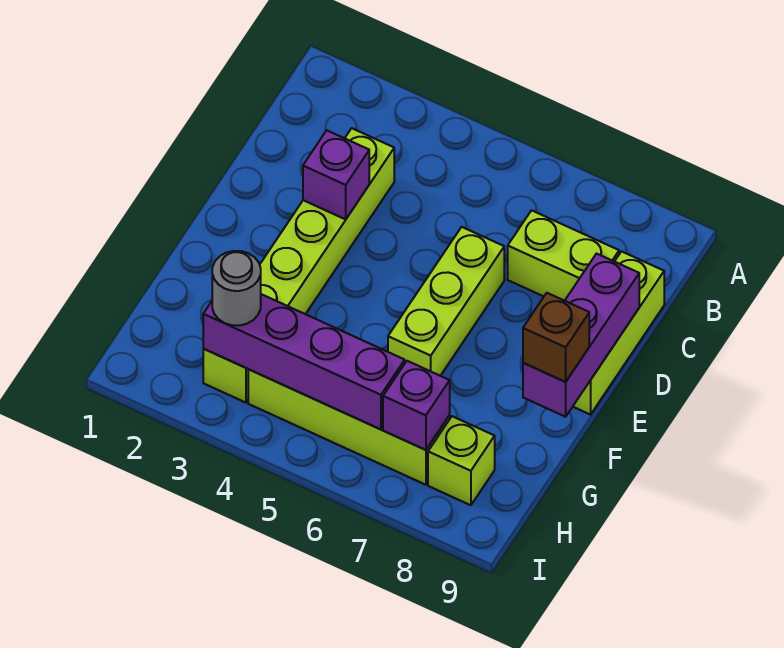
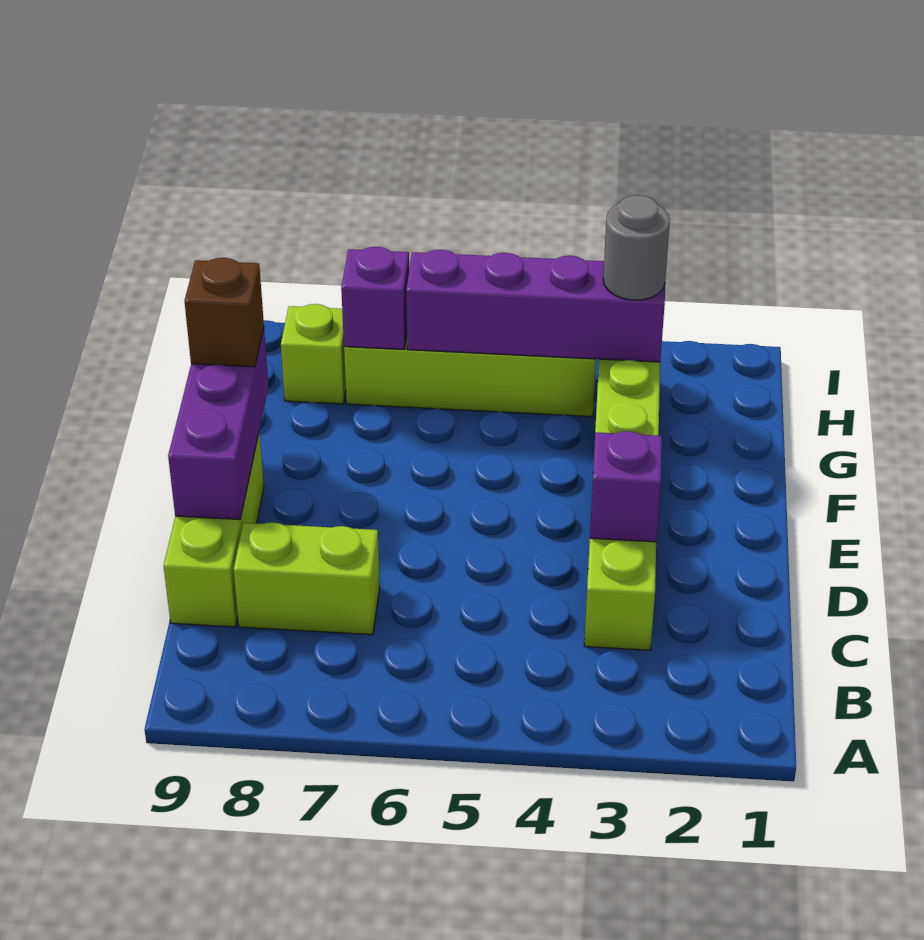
lime 1x3 brick [388,227,504,376] -> none

